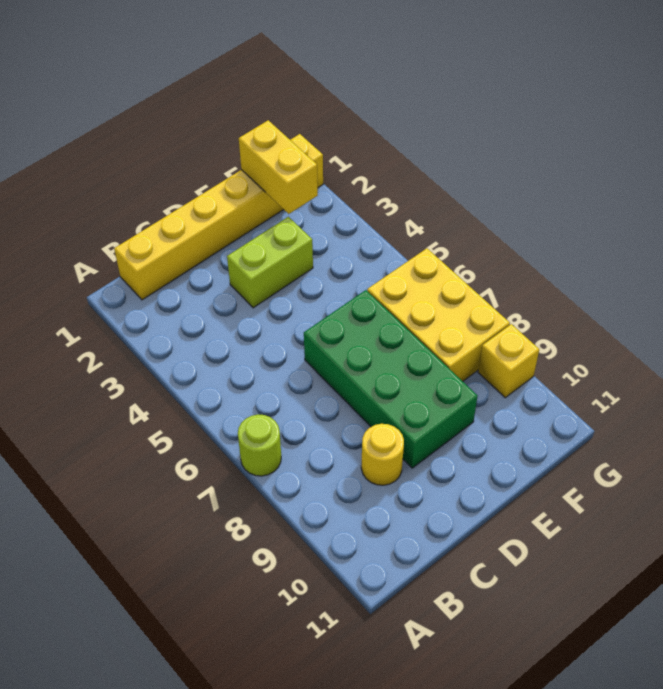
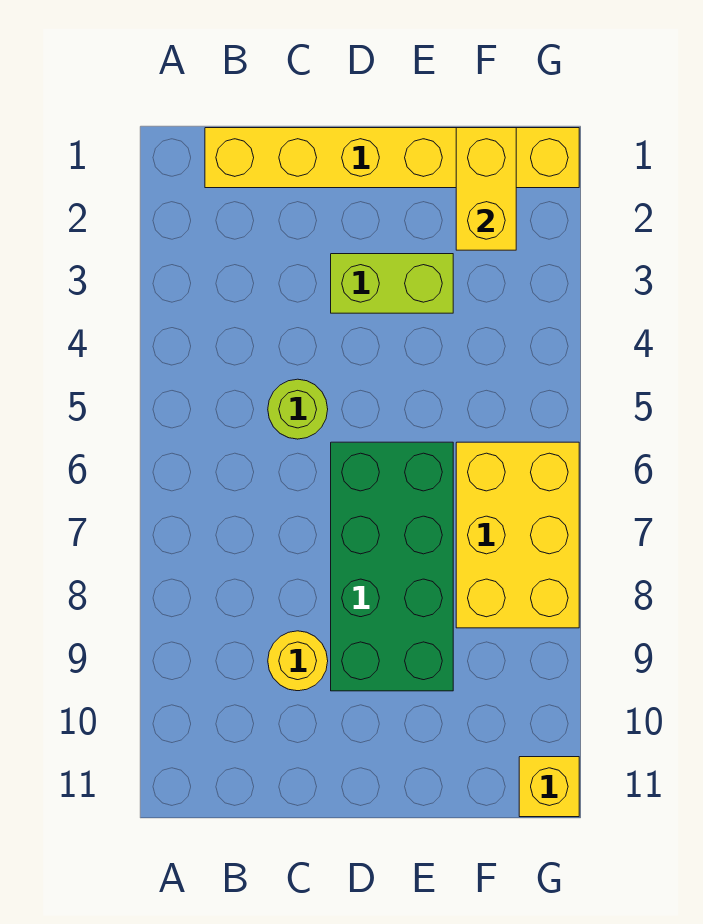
lime 1x1 round brick [238,414,281,476] -> lime 1x1 round brick moved to [268,379,328,439]
yellow 1x1 brick [478,324,539,398] -> yellow 1x1 brick moved to [519,757,579,817]

